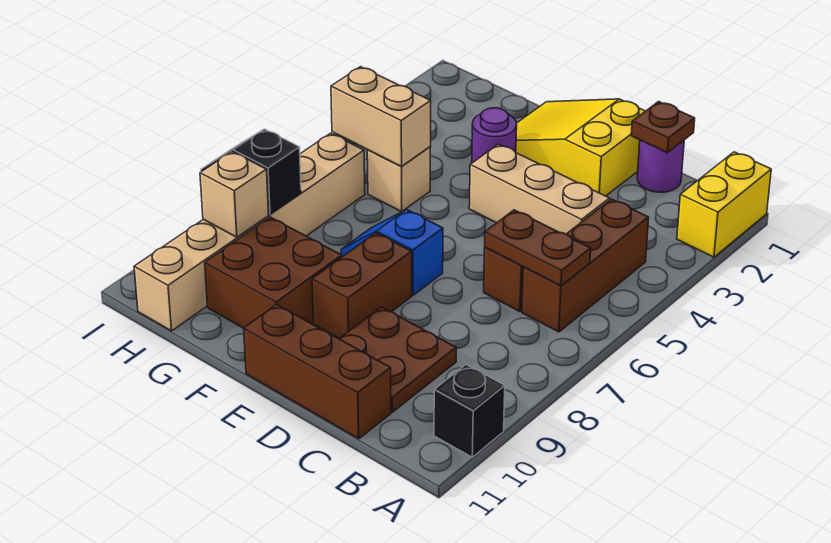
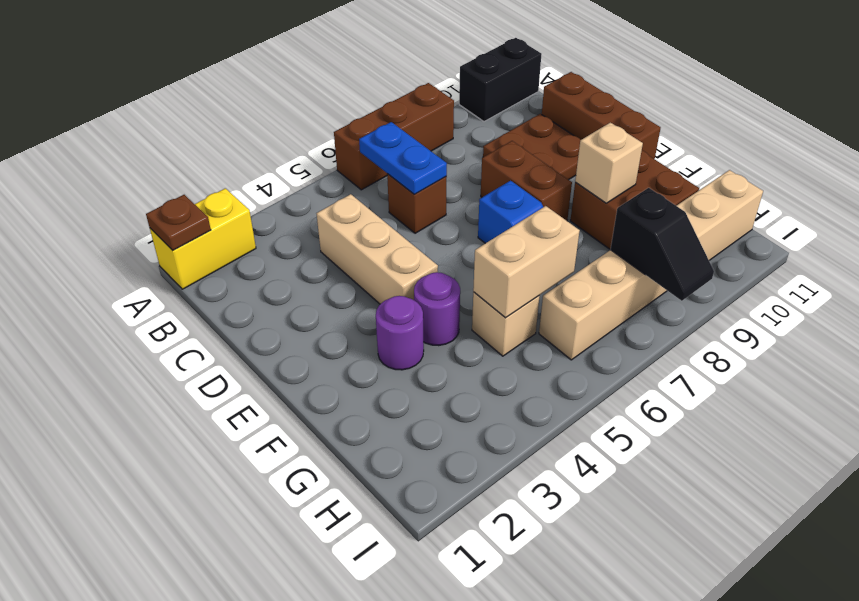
black 1x1 brick [434,365,505,457] -> black 1x2 brick [459,38,542,122]
brown 1x3 brick [522,199,649,332] -> brown 1x3 brick moved to [334,83,454,190]
brown 1x2 plate [485,210,591,286] -> blue 1x2 plate [359,122,447,194]
purple 1x1 round brick [637,140,684,192] -> purple 1x1 round brick moved to [414,272,460,346]
brown 1x1 plate [631,102,695,153] -> brown 1x1 plate moved to [146,195,211,250]
yellow 2x3 slope [516,99,645,196] -> none
brown 1x2 brick [312,233,412,338] -> brown 1x2 brick turned to [481,141,572,221]
tan 1x2 brick [331,67,431,166] -> tan 1x2 brick turned to [473,206,580,318]
tan 1x1 brick [200,151,269,237] -> tan 1x1 brick moved to [575,123,643,203]

